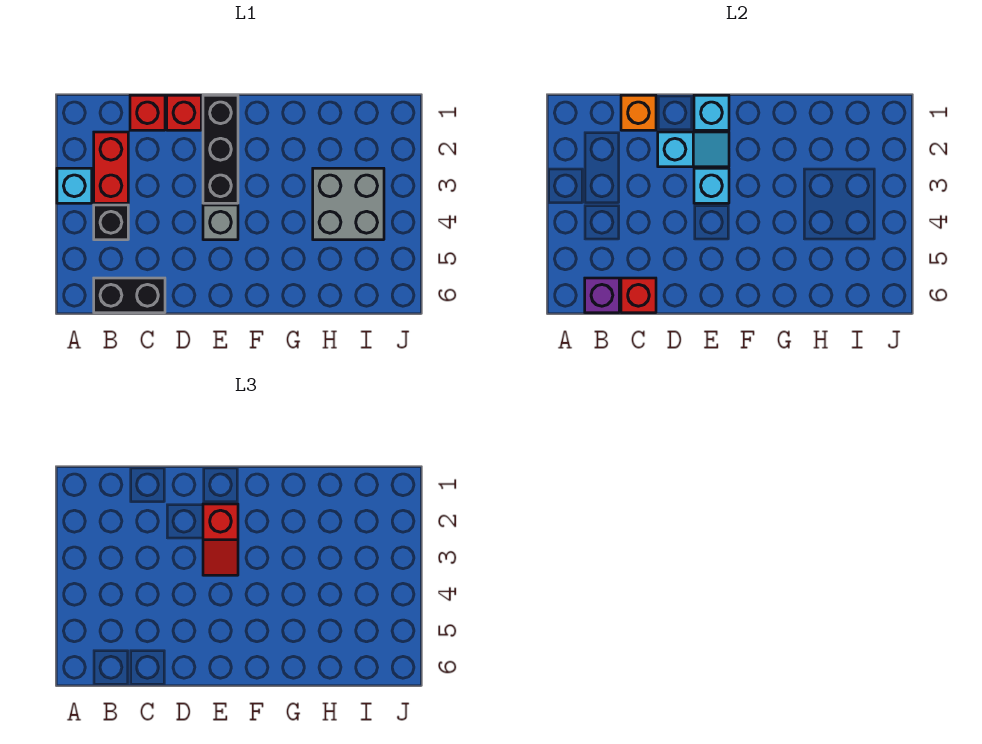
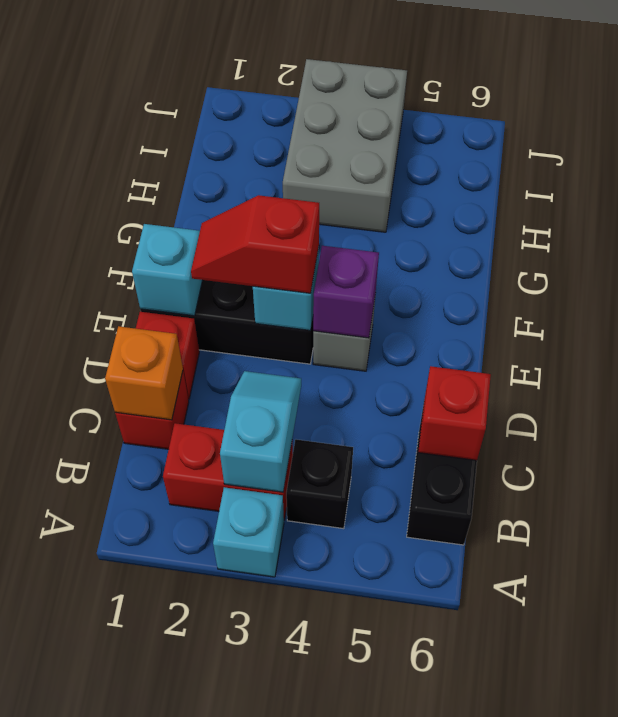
purple 1x1 brick [585,278,619,313] -> purple 1x1 brick moved to [313,246,379,338]
cyan 1x2 slope [658,132,729,167] -> cyan 1x2 slope moved to [220,371,301,492]
red 1x2 slope [203,504,238,575] -> red 1x2 slope turned to [191,195,319,293]
grey 2x2 brick [313,168,384,240] -> grey 2x3 brick [283,59,407,232]

